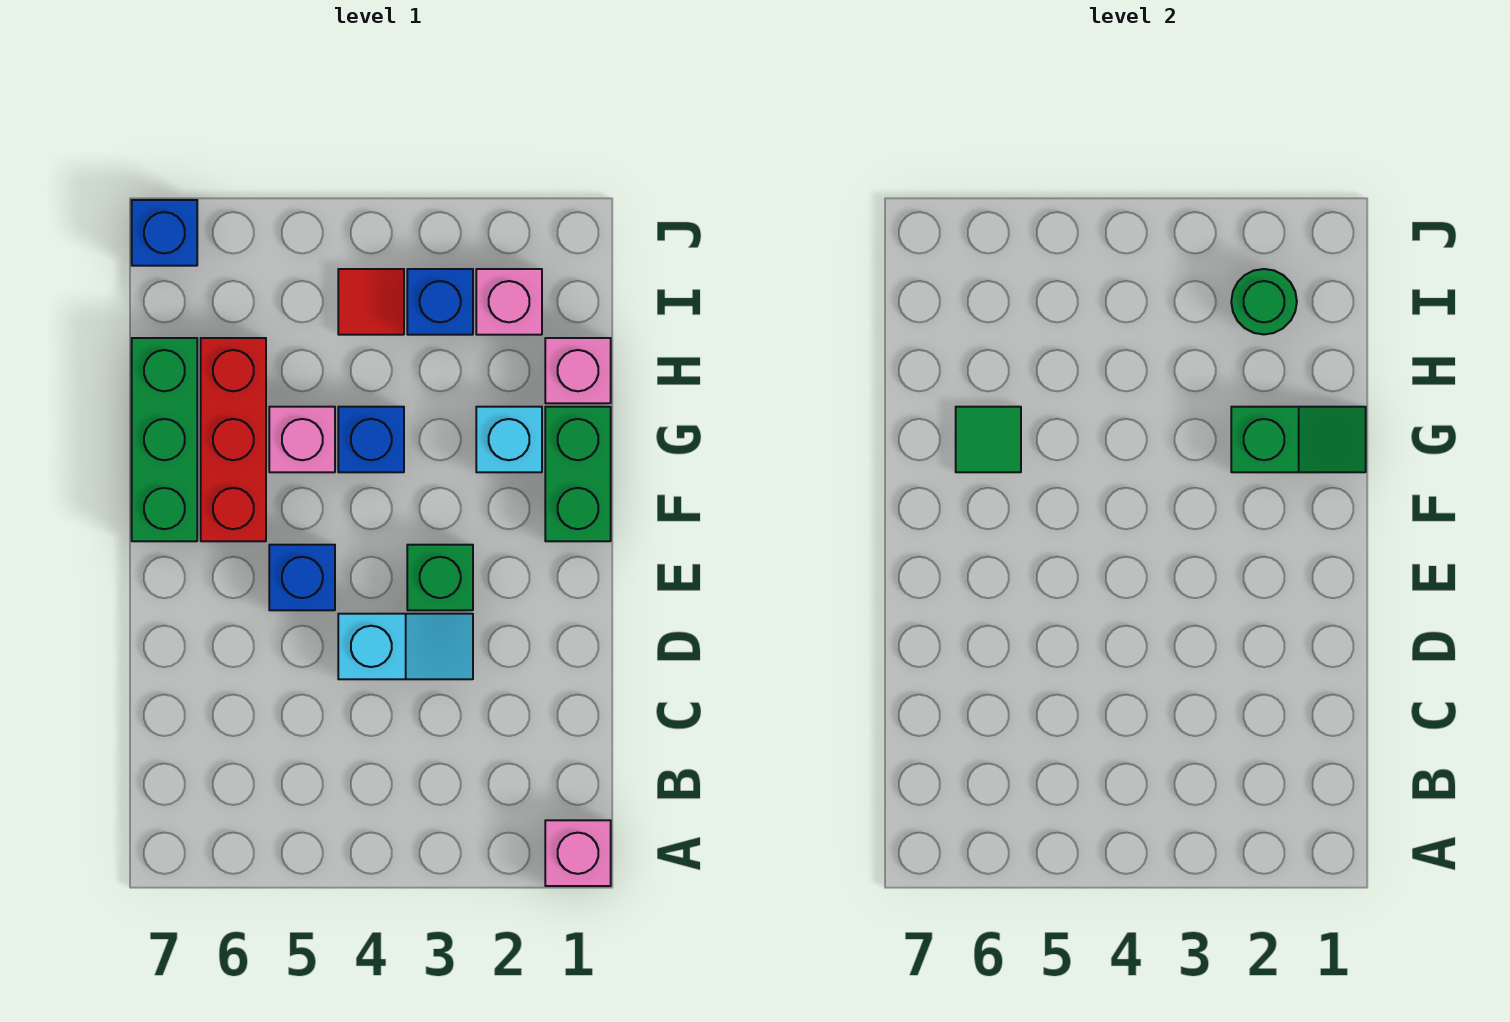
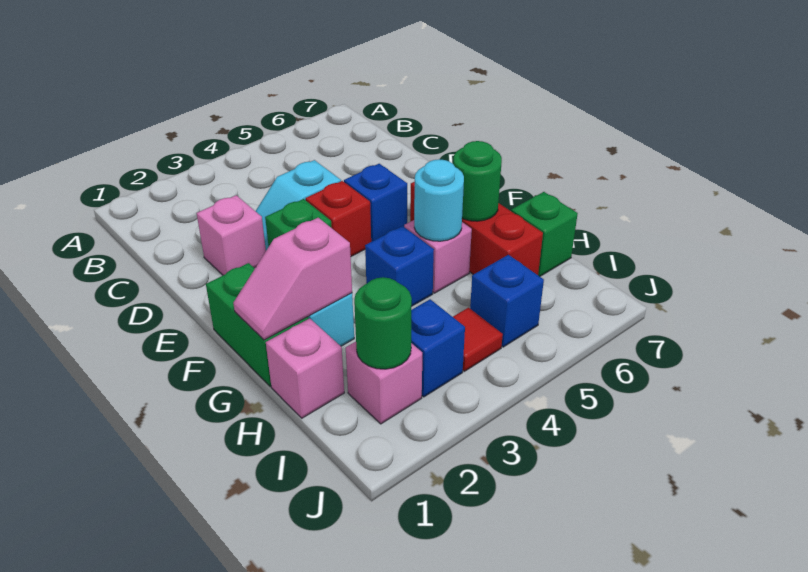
pink 1x1 brick [545,820,611,886] -> pink 1x1 brick moved to [197,195,266,275]
none -> red 1x1 brick [306,181,371,256]
green 1x3 brick [132,338,197,541] -> green 1x1 brick [511,192,578,276]
green 1x2 slope [1231,407,1366,472] -> pink 1x2 slope [233,218,352,340]
none -> cyan 1x1 round brick [414,159,464,241]
green 1x1 tile [956,407,1021,472] -> green 1x1 round brick [453,141,502,221]
blue 1x1 brick [132,200,197,266] -> blue 1x1 brick moved to [470,255,544,347]

